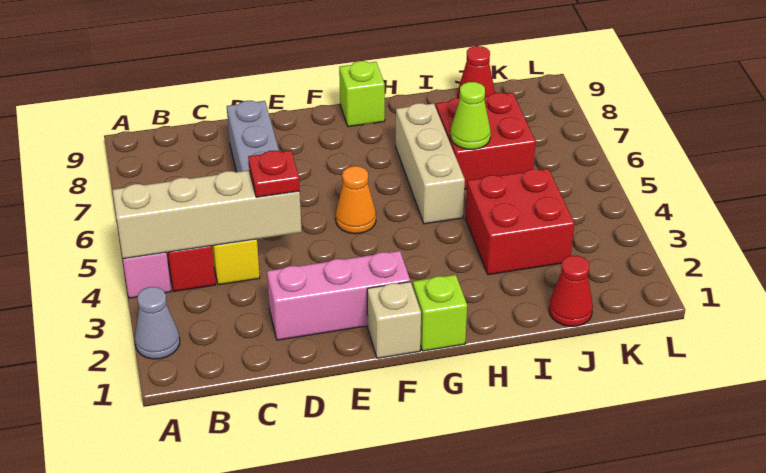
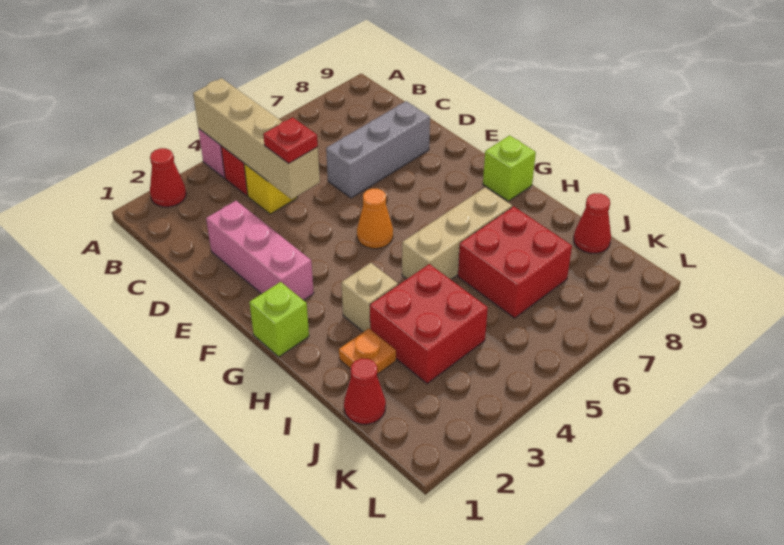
grey 1x1 cone [135,287,180,359] -> red 1x1 cone [150,148,186,207]
tan 1x1 brick [367,282,421,358] -> tan 1x1 brick moved to [342,263,398,332]
none -> orange 1x1 plate [339,328,396,374]
lime 1x1 cone [450,82,491,149] -> none

